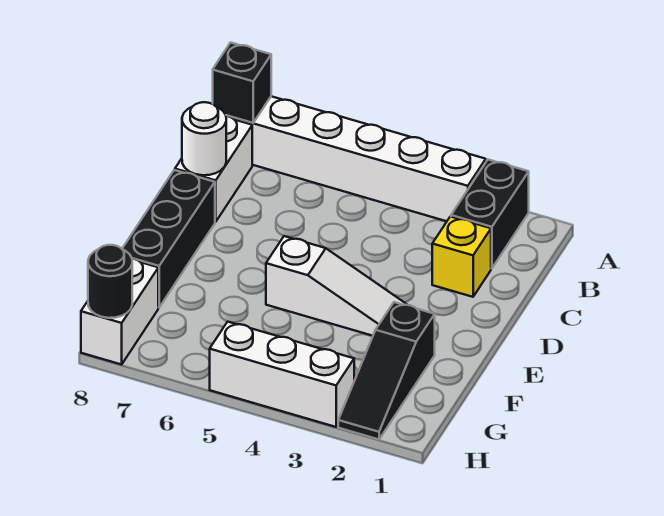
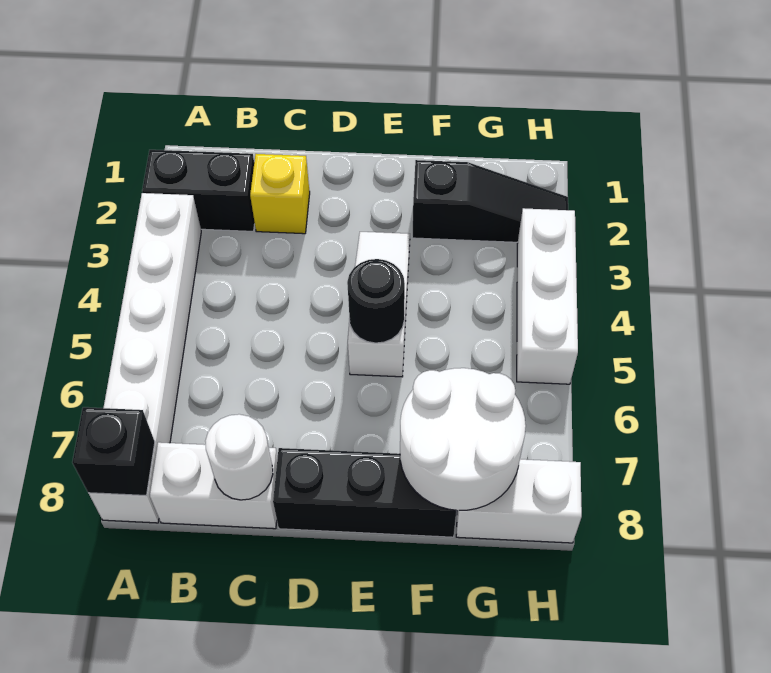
none -> white 2x2 round brick [400,368,526,511]
black 1x1 round brick [88,245,132,318] -> black 1x1 round brick moved to [347,259,405,343]

